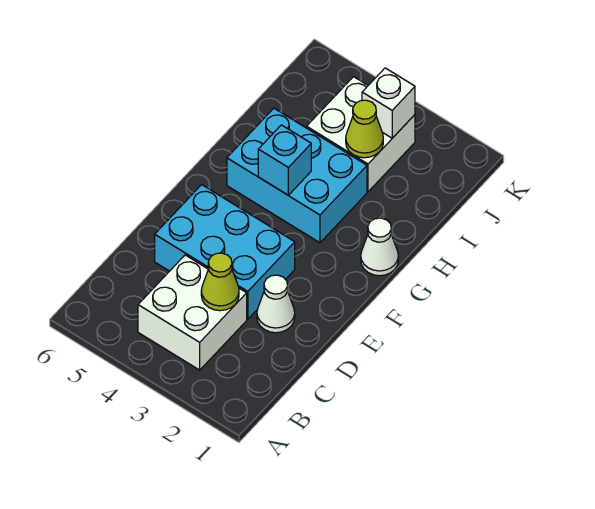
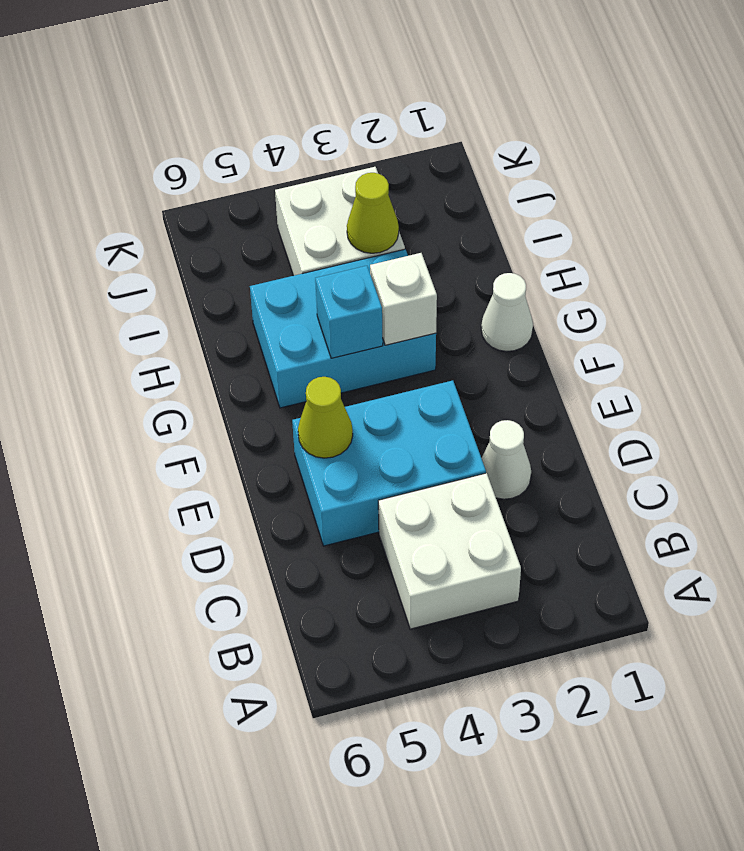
lime 1x1 cone [201,253,239,311] -> lime 1x1 cone moved to [298,377,353,458]
white 1x1 brick [362,68,415,138] -> white 1x1 brick moved to [370,253,437,345]

